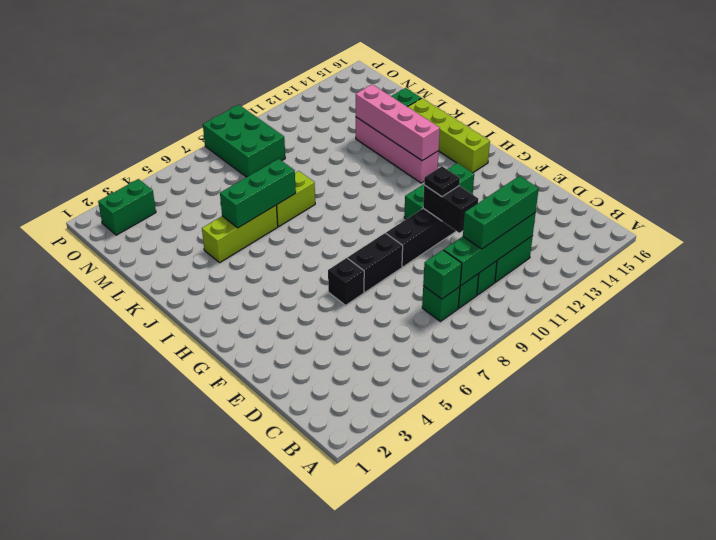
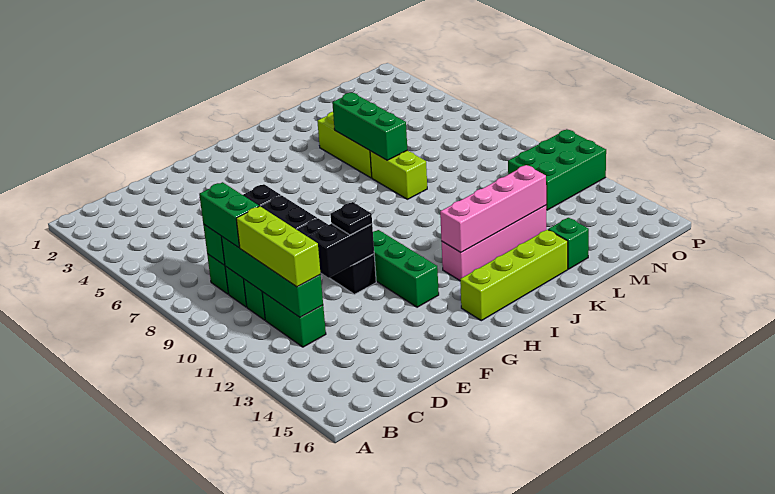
green 1x3 brick [463,176,539,249] -> lime 1x3 brick [236,206,321,287]
green 2x3 brick [203,105,285,177] -> green 2x3 brick moved to [508,129,606,210]
green 1x2 brick [98,179,156,235] -> green 1x2 brick moved to [199,182,259,248]

